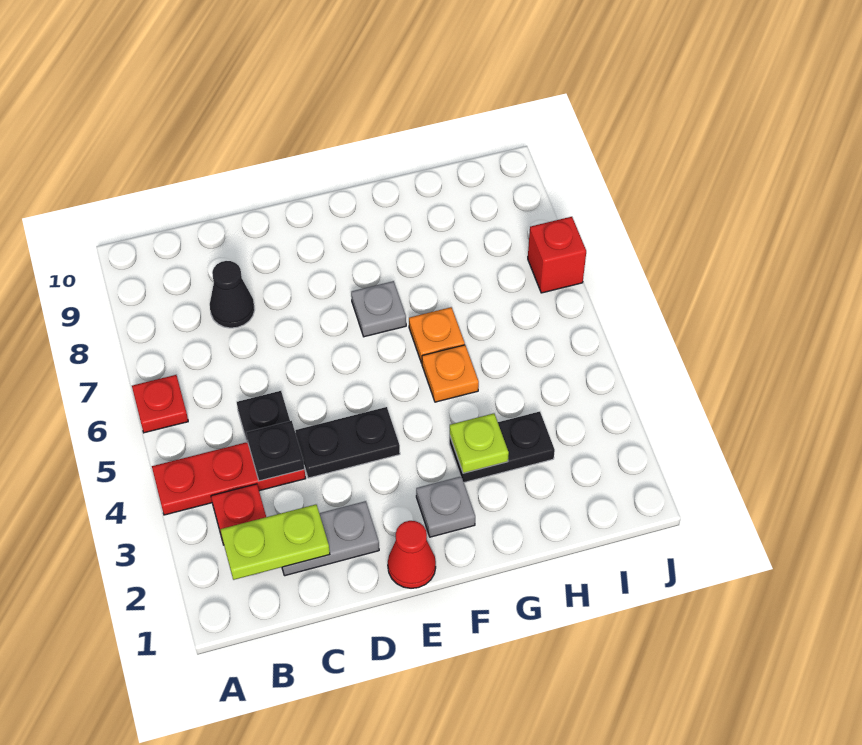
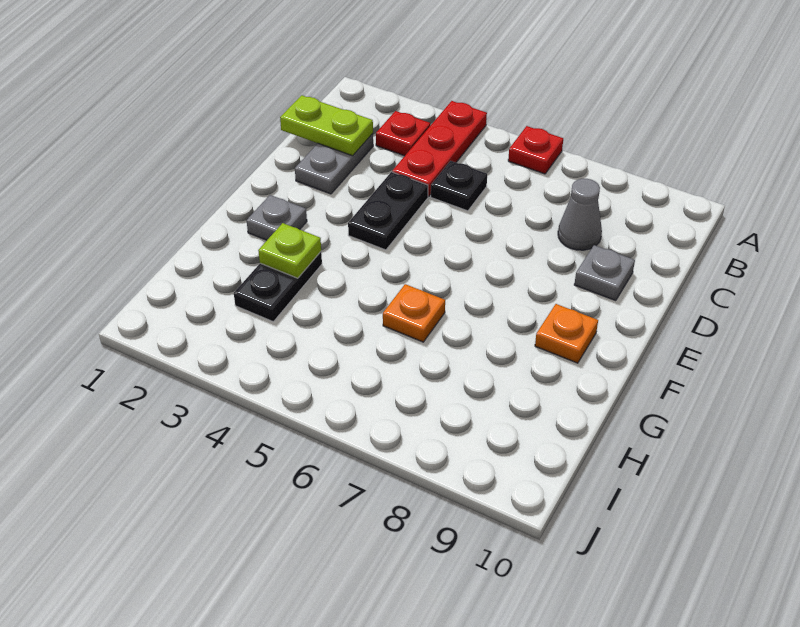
lime 1x2 plate [220,504,330,580] -> lime 1x2 plate turned to [280,95,373,156]
black 1x1 plate [246,421,304,481] -> none
black 1x1 cone [210,261,255,328] -> grey 1x1 cone [558,179,602,250]
red 1x1 cone [388,521,436,588] -> none
grey 1x1 plate [351,281,406,337] -> grey 1x1 plate moved to [574,245,635,301]
orange 1x1 plate [422,345,479,402] -> orange 1x1 plate moved to [535,304,598,363]
red 1x1 brick [528,217,586,293] -> none

